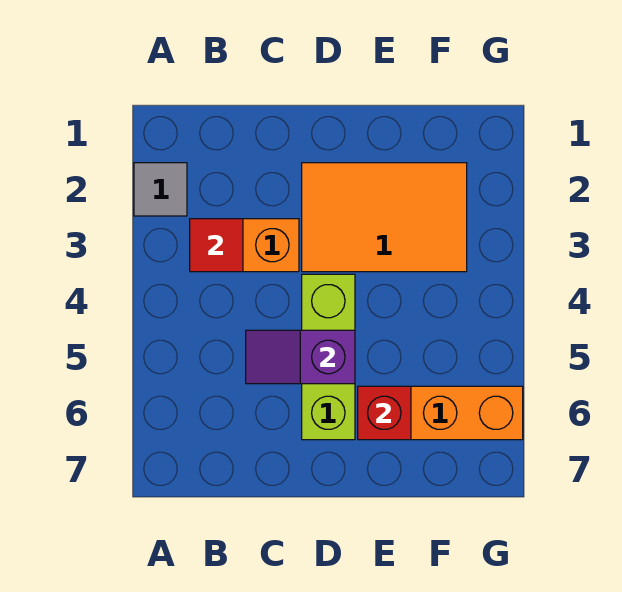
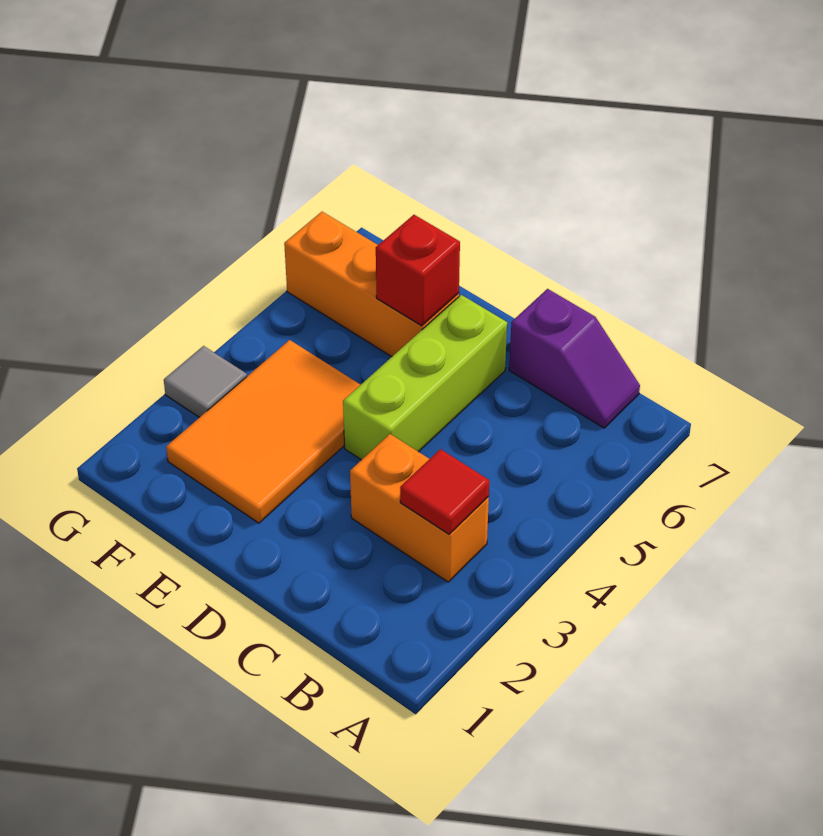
grey 1x1 tile [134,163,187,216] -> grey 1x1 tile moved to [164,346,247,417]
purple 1x2 slope [246,330,355,384] -> purple 1x2 slope moved to [509,289,640,428]
orange 2x3 tile [302,163,467,272] -> orange 2x3 tile turned to [166,340,360,523]

